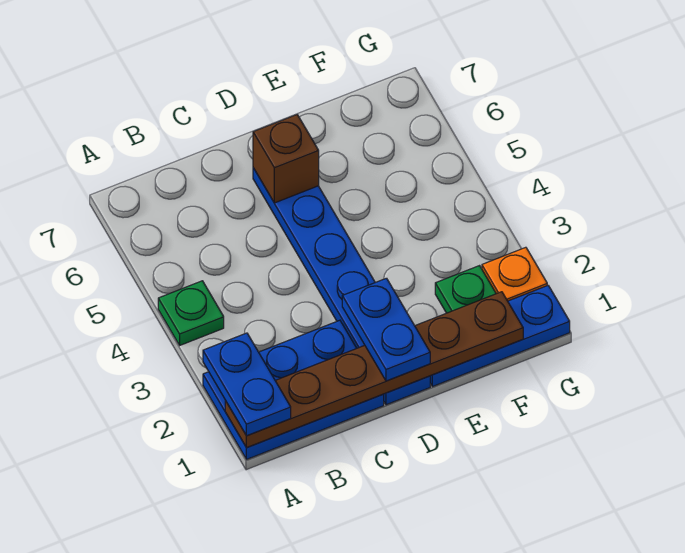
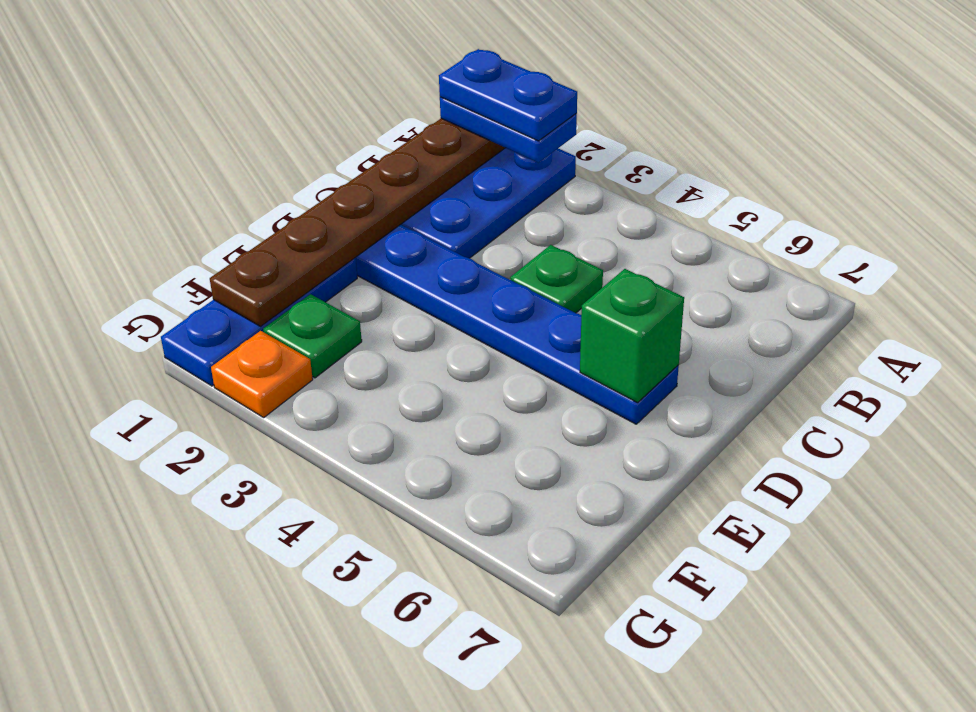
green 1x1 plate [158,281,224,345] -> green 1x1 plate moved to [510,245,603,313]
blue 1x2 plate [342,278,430,381] -> blue 1x2 plate moved to [439,49,577,141]
brown 1x1 brick [253,115,319,203] -> green 1x1 brick [580,269,684,403]

